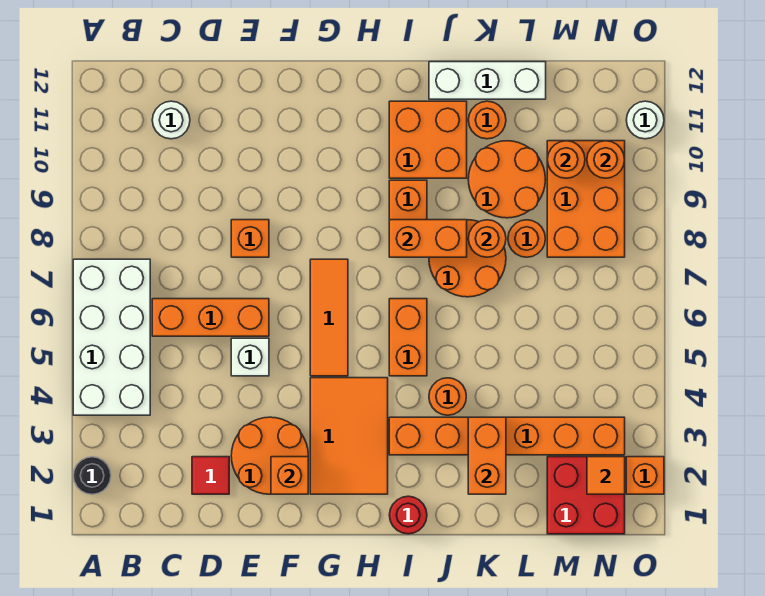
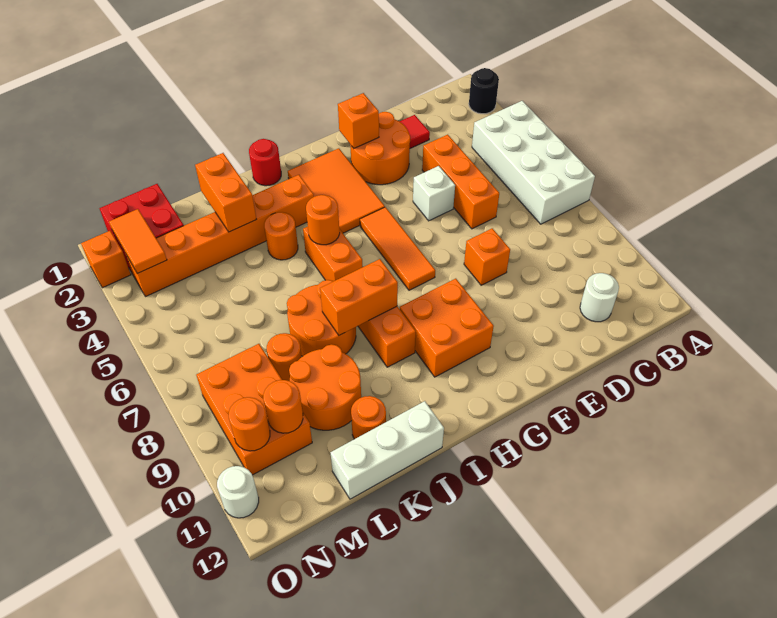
orange 1x3 brick [152,299,269,336] -> orange 1x3 brick turned to [422,135,499,229]
orange 2x2 brick [389,101,467,178] -> orange 2x2 brick moved to [400,279,494,377]
orange 1x1 round brick [468,220,506,257] -> orange 1x1 round brick moved to [306,195,340,245]
orange 1x1 tile [587,457,625,494] -> orange 1x2 tile [109,209,167,274]

